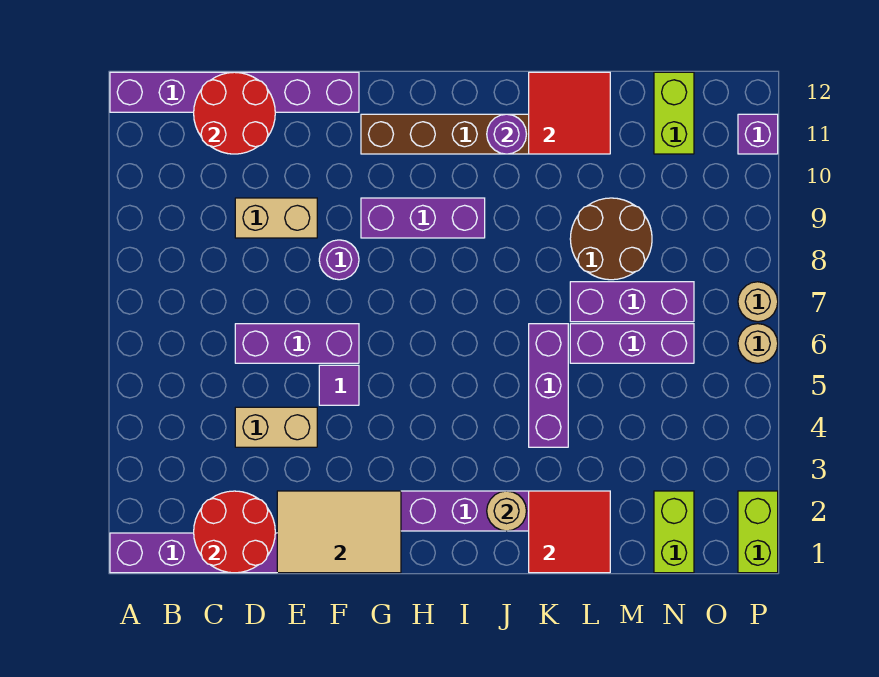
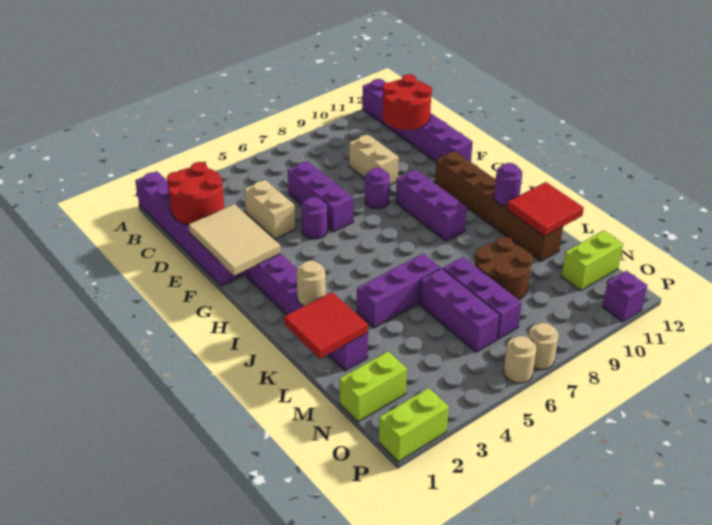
purple 1x1 tile [319,365,359,405] -> purple 1x1 round brick [301,197,327,239]

